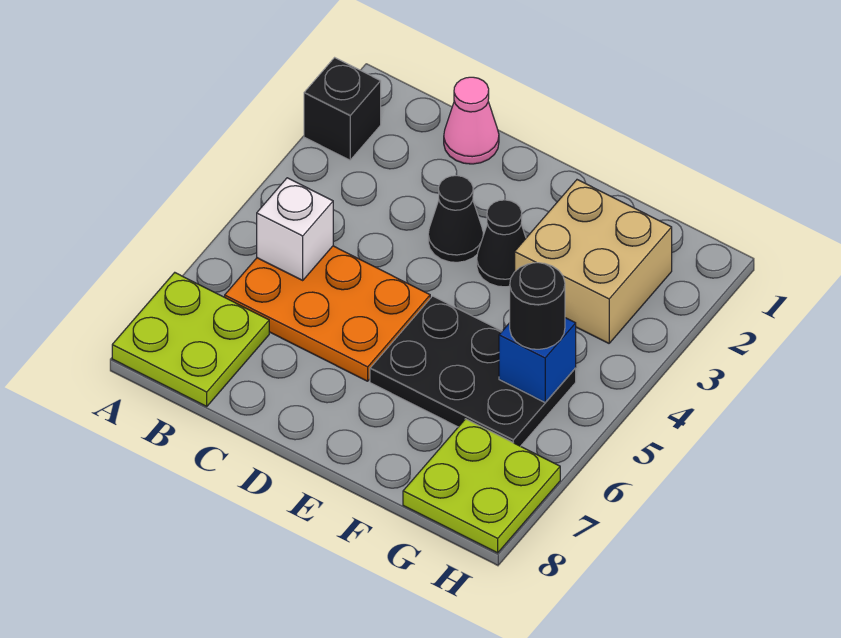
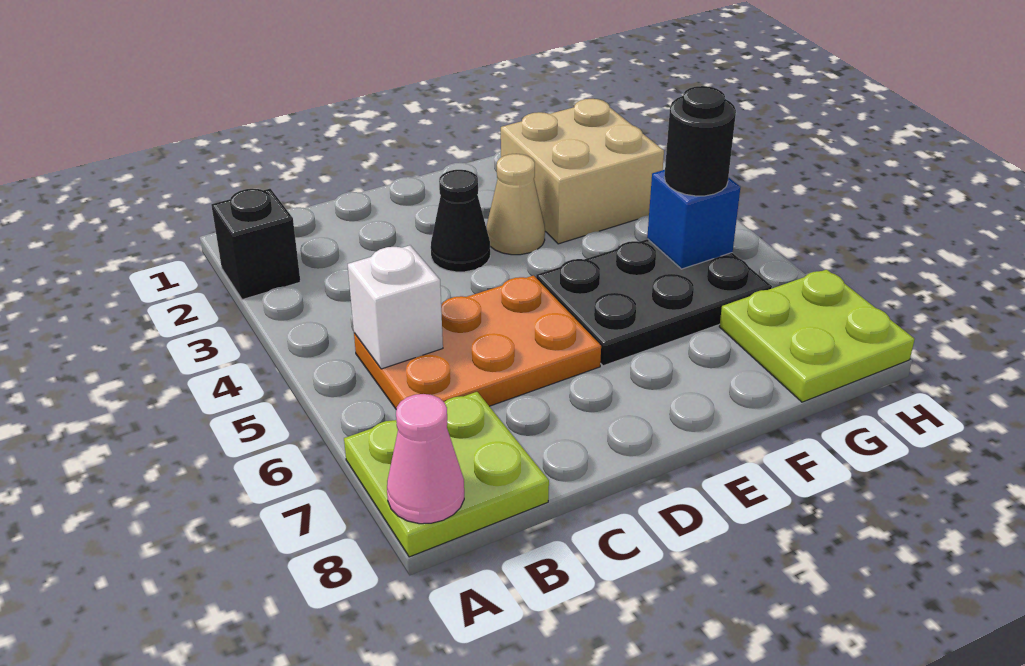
pink 1x1 cone [444,77,499,164] -> pink 1x1 cone moved to [387,394,464,524]
black 1x1 cone [477,200,526,287] -> tan 1x1 cone [487,154,545,255]

